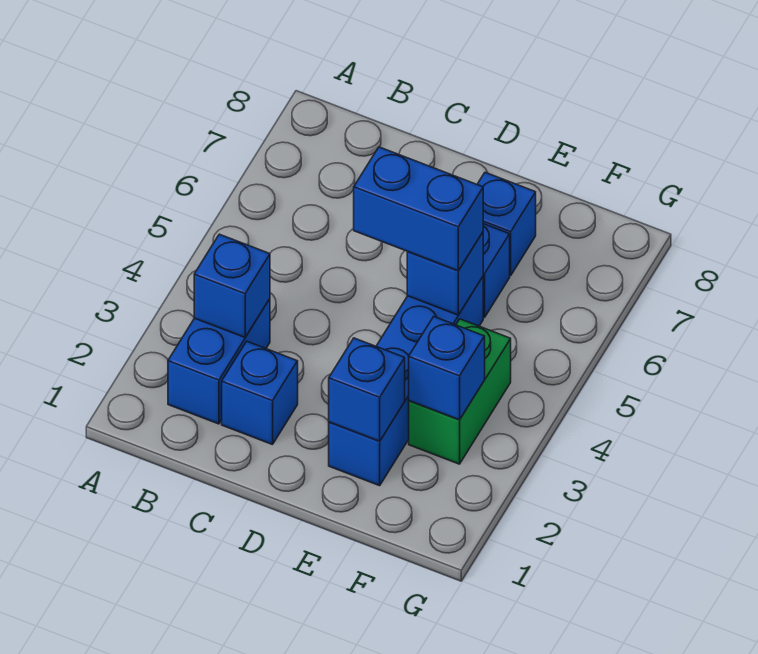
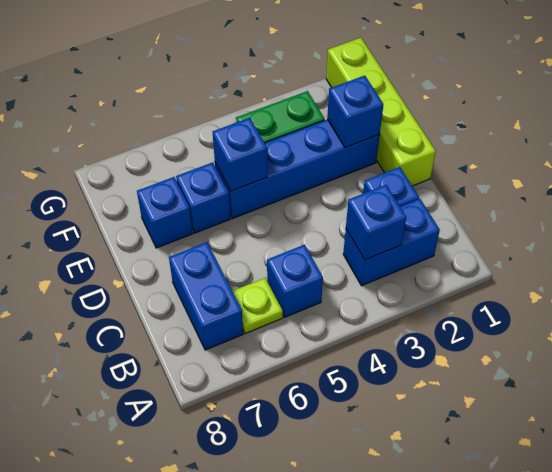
none -> lime 1x1 plate [232,278,283,334]
none -> lime 1x4 brick [326,38,436,186]
blue 1x2 brick [354,147,483,271] -> blue 1x2 brick moved to [169,242,243,350]
blue 1x1 brick [409,317,485,420] -> blue 1x1 brick moved to [267,245,323,317]

